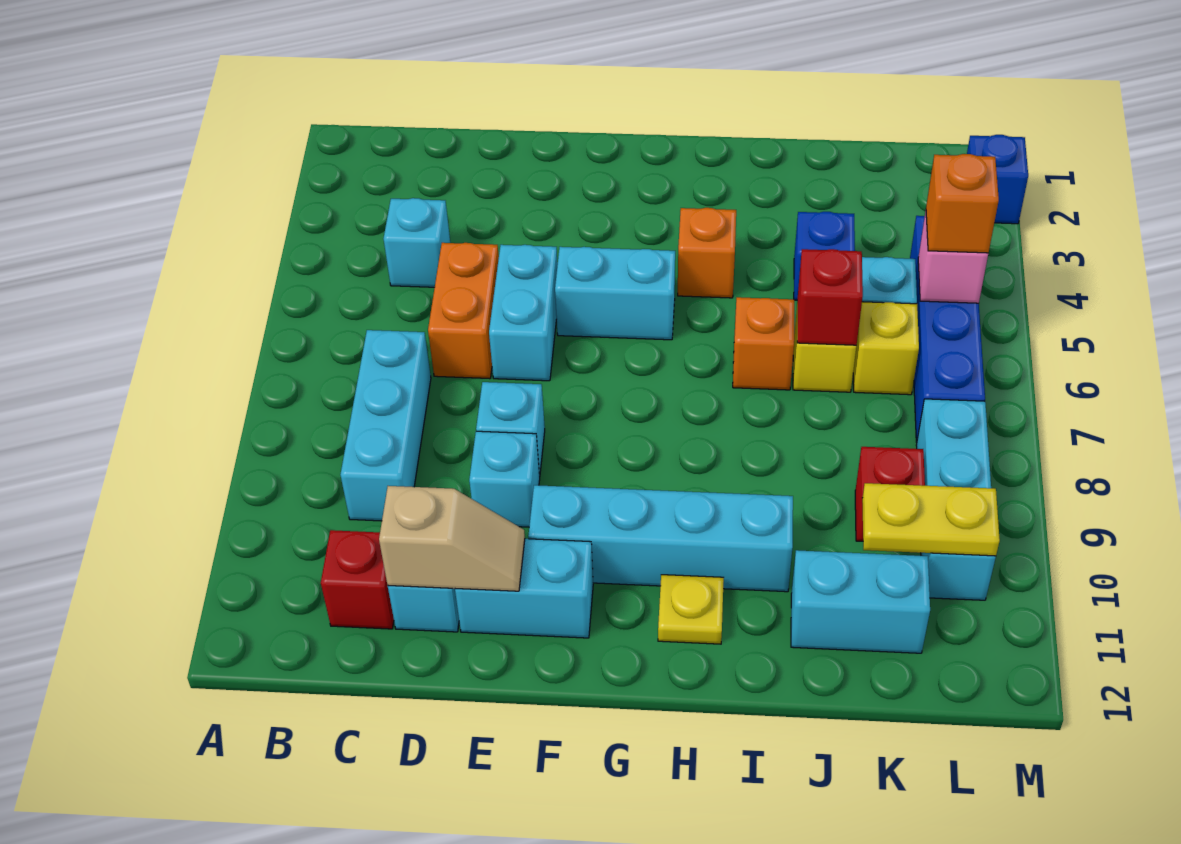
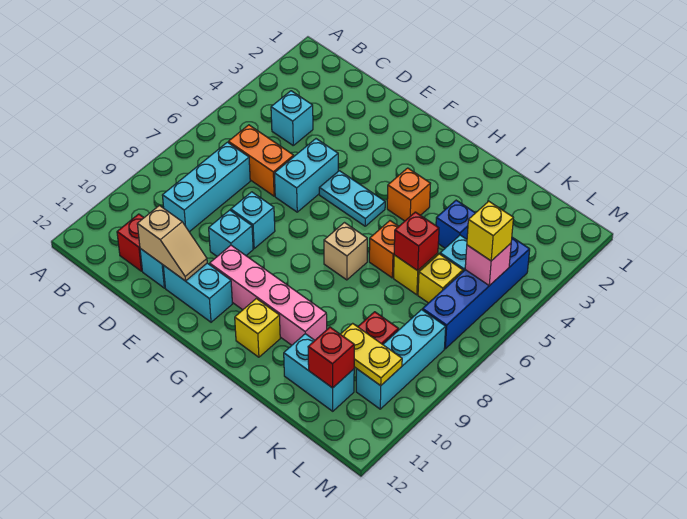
orange 1x2 brick [428,243,499,379] -> orange 1x2 brick turned to [228,125,294,196]
cyan 1x2 brick [555,247,675,340] -> cyan 1x2 plate [319,171,385,226]
cyan 1x4 brick [528,485,793,592] -> pink 1x4 brick [210,245,327,345]
none -> tan 1x1 brick [324,223,367,280]
yellow 1x1 plate [658,575,724,644] -> yellow 1x1 brick [235,298,280,357]
none -> red 1x1 brick [308,327,354,388]
orange 1x1 brick [926,154,999,253] -> yellow 1x1 brick [467,201,513,261]
blue 1x1 brick [967,135,1028,224] -> none

